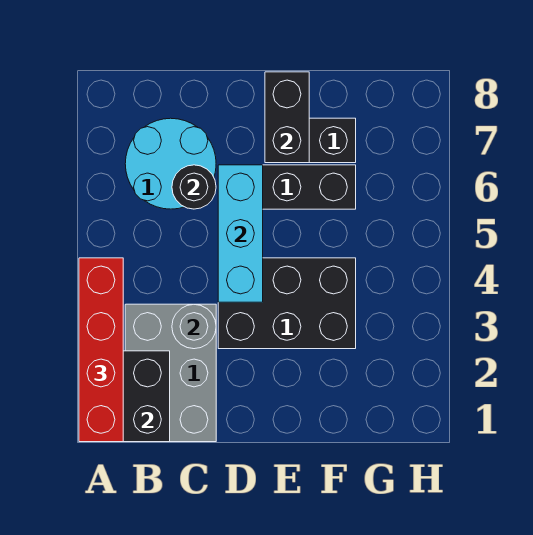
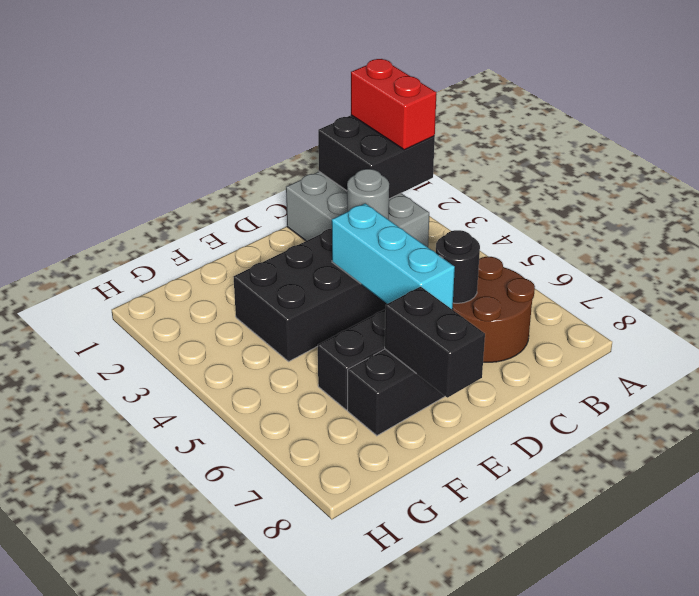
red 1x4 brick [79,258,123,442] -> red 1x2 brick [351,59,437,150]
cyan 2x2 round brick [125,118,216,209] -> brown 2x2 round brick [452,257,535,362]

